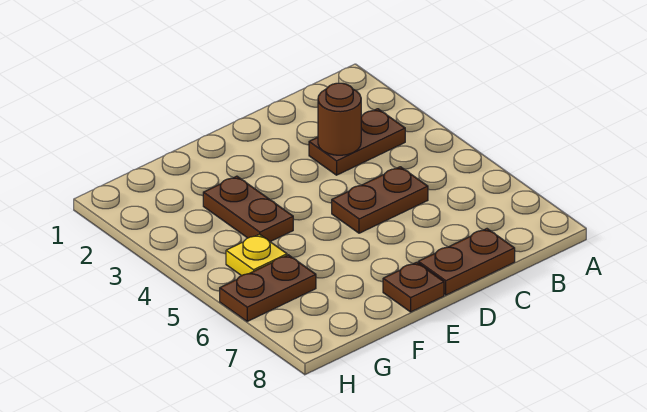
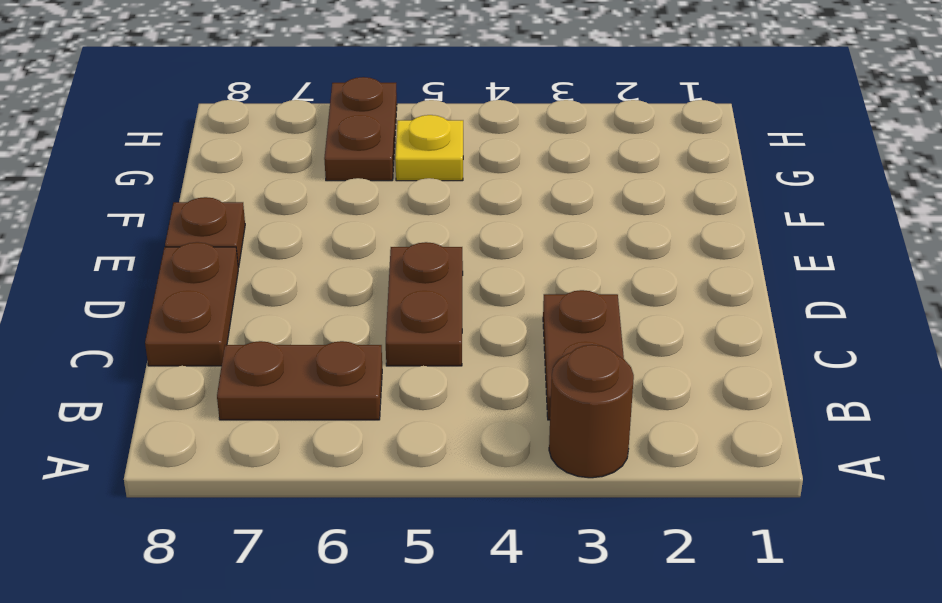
brown 1x1 round brick [318,83,361,155] -> brown 1x1 round brick moved to [549,345,634,478]
brown 1x2 plate [203,176,293,242] -> brown 1x2 plate moved to [217,341,382,420]

